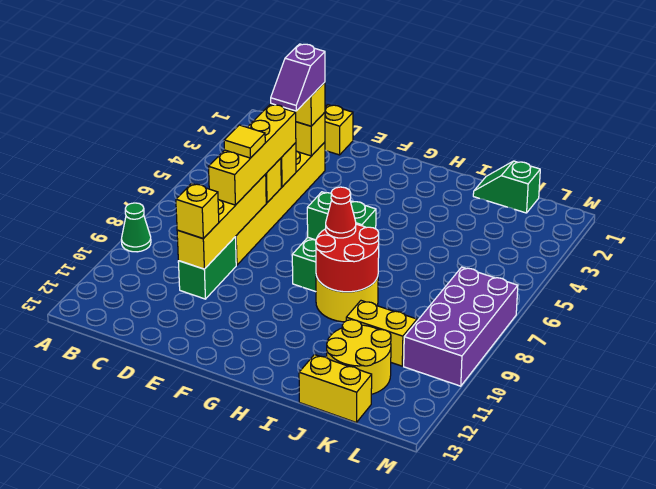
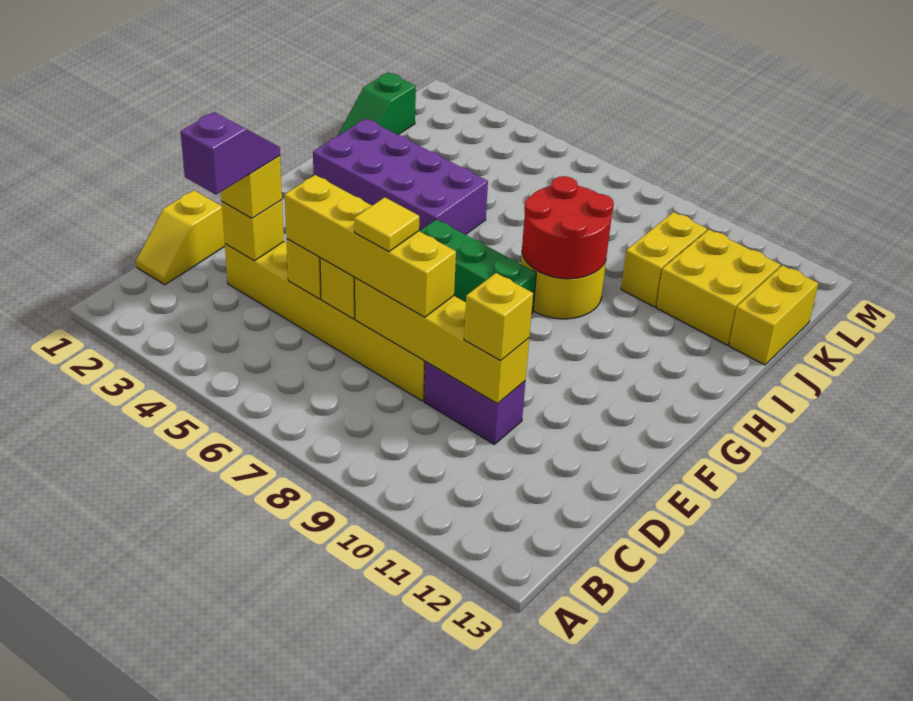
green 1x1 cone [121,203,151,252] -> none
purple 1x2 slope [271,44,325,111] -> purple 1x2 slope turned to [181,112,280,195]
green 1x2 brick [178,237,236,299] -> purple 1x2 brick [424,362,525,444]
green 1x2 brick [307,192,376,240] -> none
red 1x1 cone [326,187,356,238] -> none
yellow 2x2 round brick [327,320,391,394] -> yellow 2x2 brick [656,230,780,345]
purple 2x4 brick [404,267,518,386] -> purple 2x4 brick moved to [313,119,488,235]

